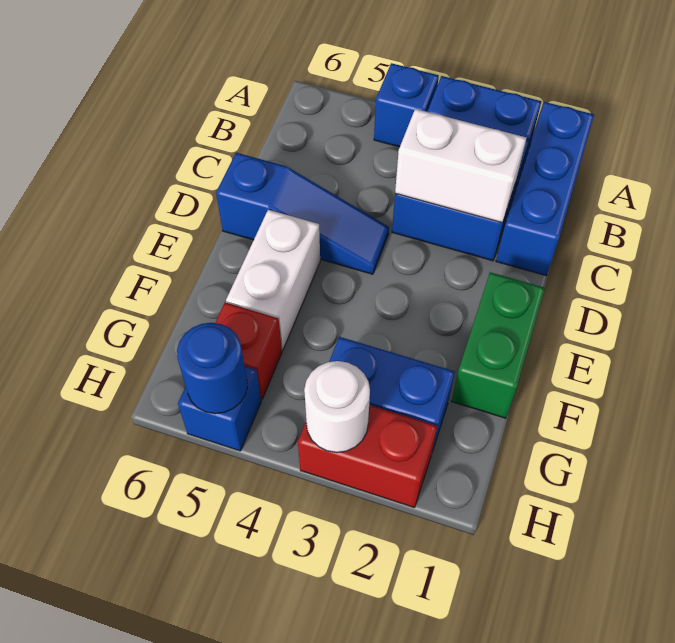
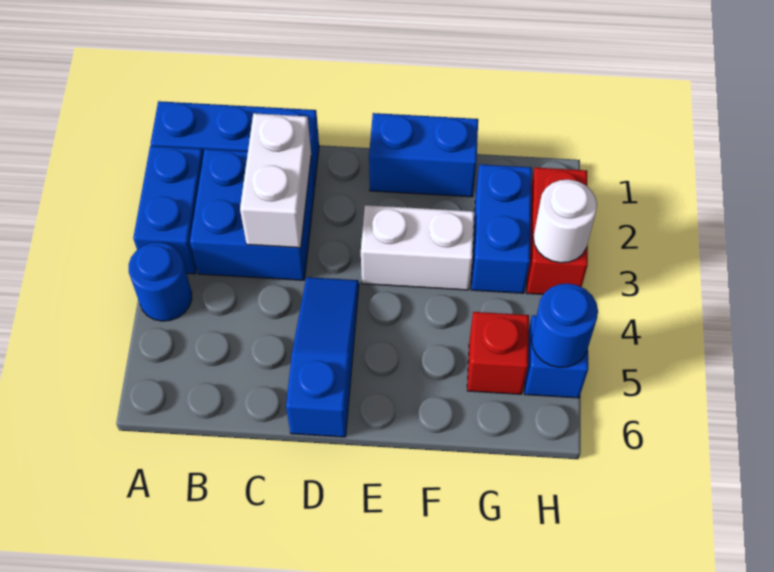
blue 1x1 brick [374,63,439,147] -> blue 1x1 round brick [129,242,192,321]
green 1x2 brick [452,272,545,418] -> blue 1x2 brick [369,113,478,197]
white 1x2 brick [226,210,320,350] -> white 1x2 brick moved to [361,205,474,290]

